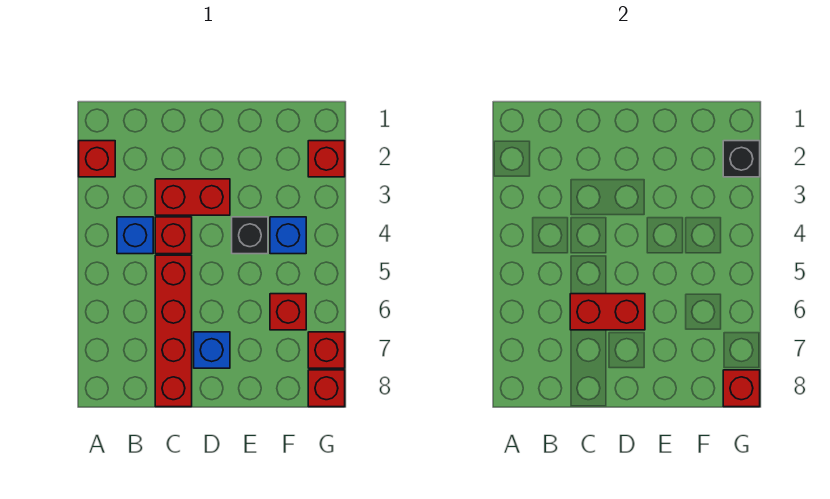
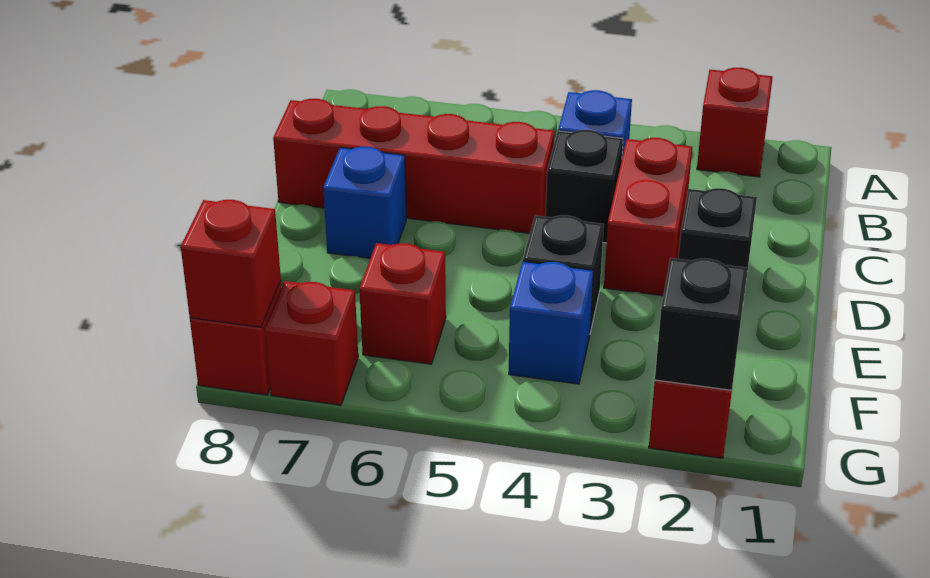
red 1x1 brick [155,217,192,254] -> black 1x1 brick [546,130,623,243]
red 1x2 brick [570,294,645,330] -> none
none -> black 1x1 brick [678,188,757,302]

